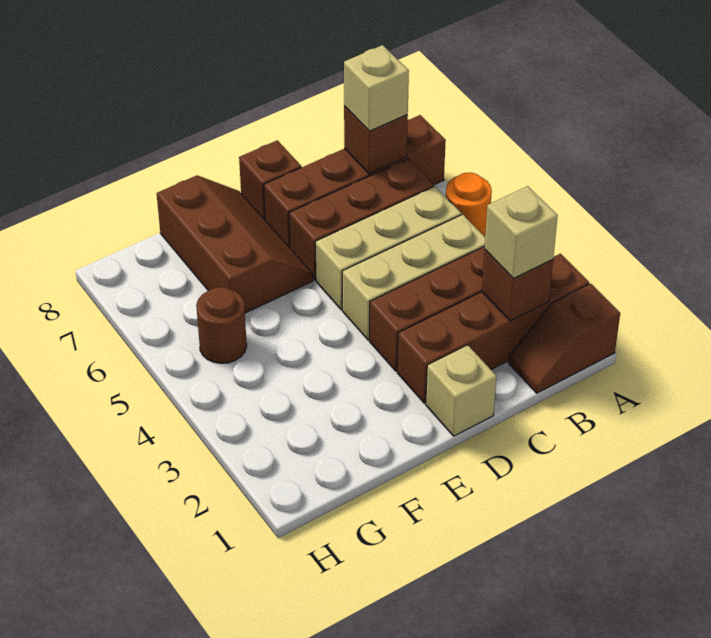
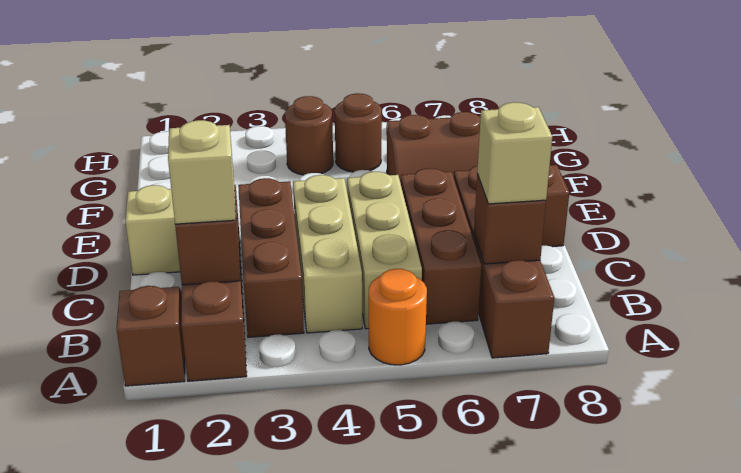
none -> brown 1x1 round brick [285,96,333,175]

